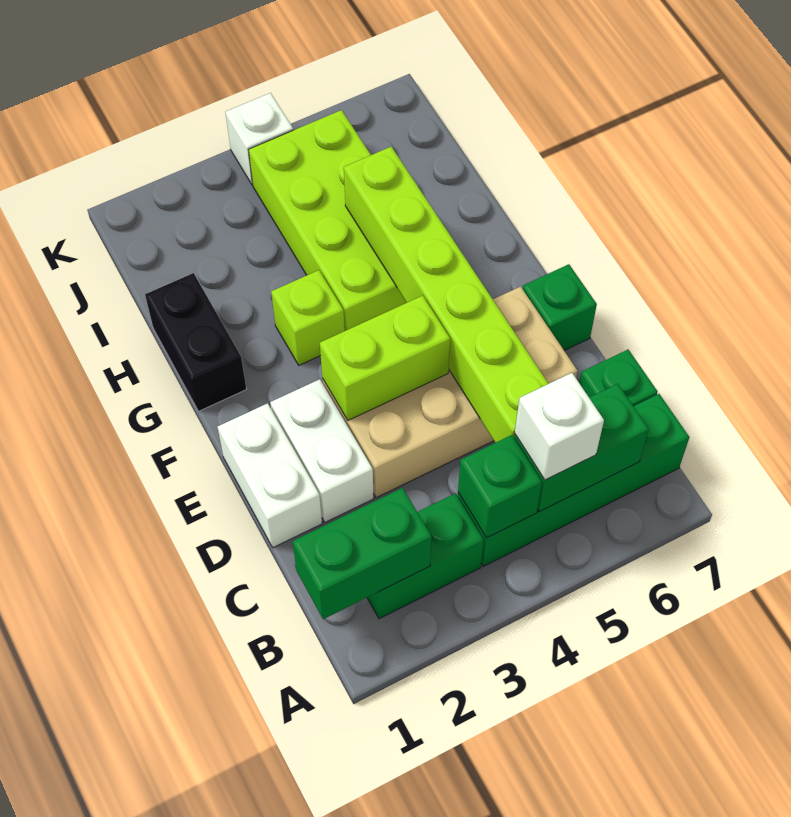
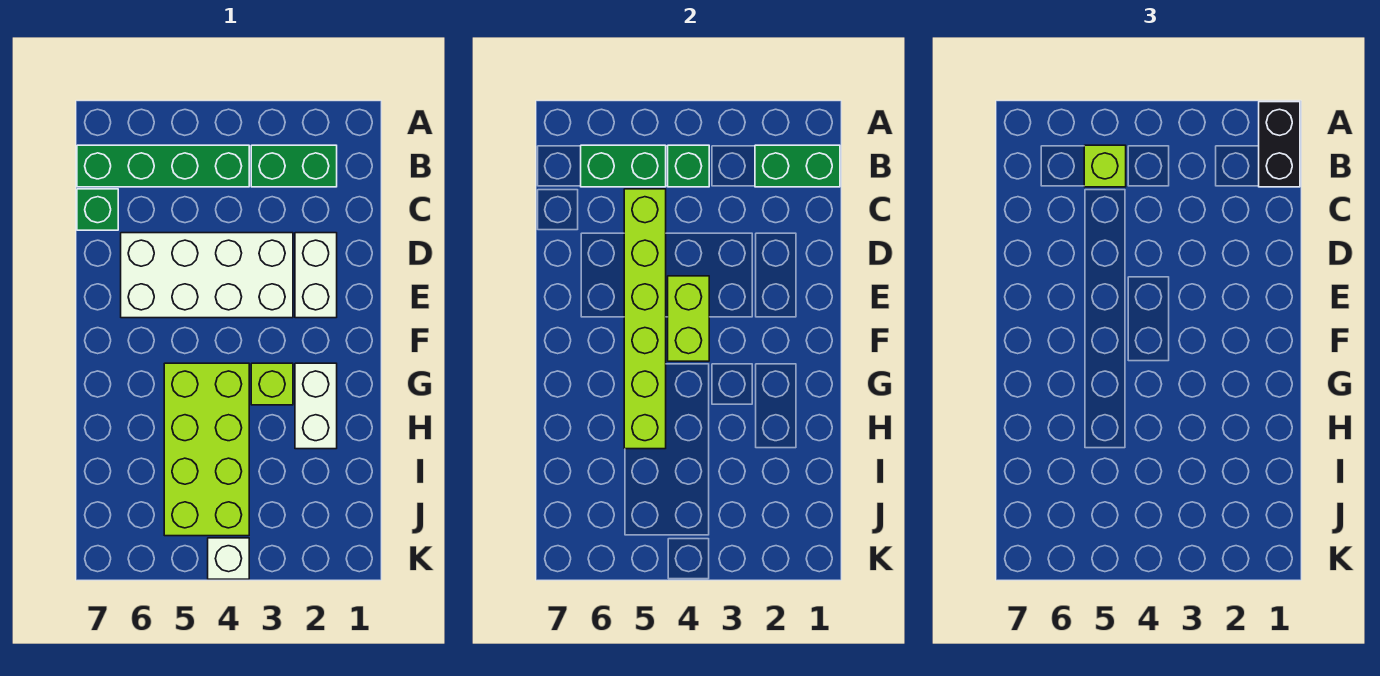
white 1x1 brick [515,373,604,480] -> lime 1x1 brick [1084,145,1126,187]
white 1x2 brick [218,403,322,547] -> white 1x2 brick moved to [295,363,337,449]
tan 2x4 brick [322,287,578,498] -> white 2x4 brick [121,233,293,318]
lime 1x2 brick [320,296,450,420] -> lime 1x2 brick turned to [668,276,709,361]
green 1x1 brick [523,264,597,350] -> none
black 1x2 brick [145,273,246,411] -> black 1x2 brick moved to [1259,102,1300,187]

